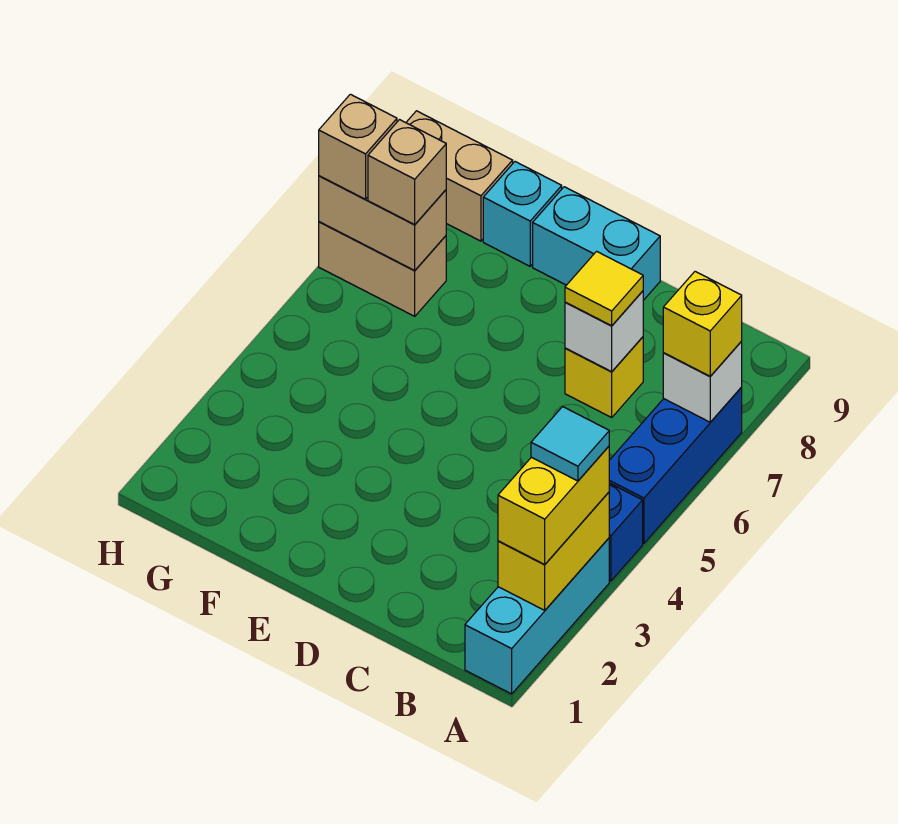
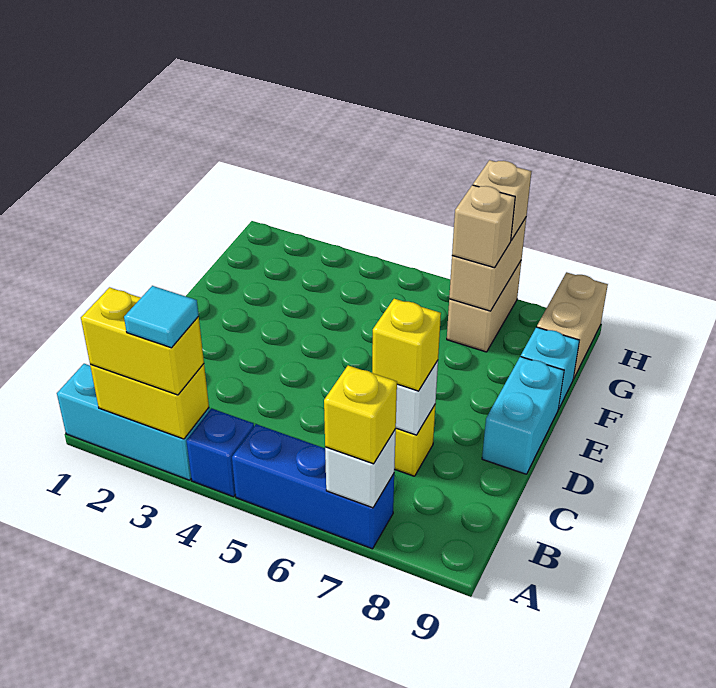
yellow 1x1 tile [565,251,643,326] -> yellow 1x1 brick [372,299,441,391]

